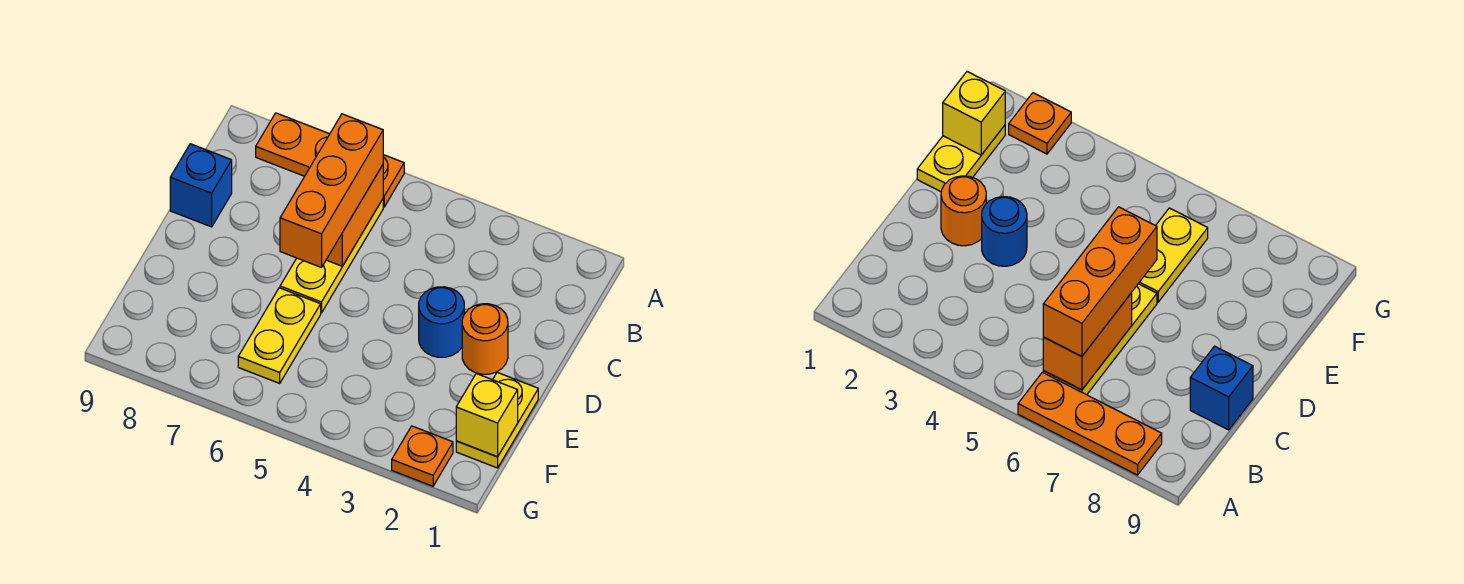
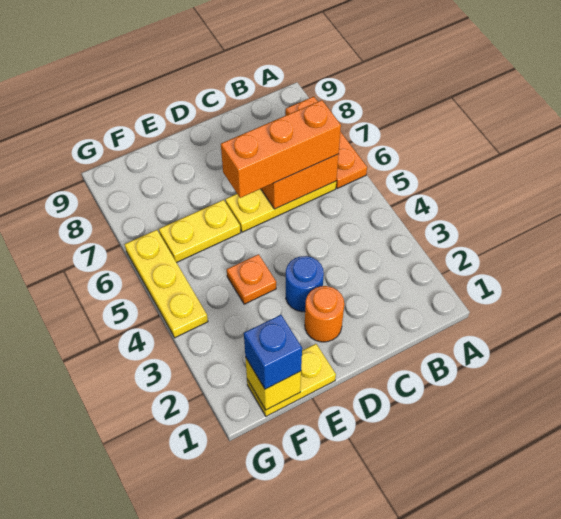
blue 1x1 brick [170,144,232,227] -> blue 1x1 brick moved to [244,315,302,389]
orange 1x1 plate [392,426,453,486] -> orange 1x1 plate moved to [227,254,276,304]
none -> yellow 1x3 plate [124,230,208,338]

